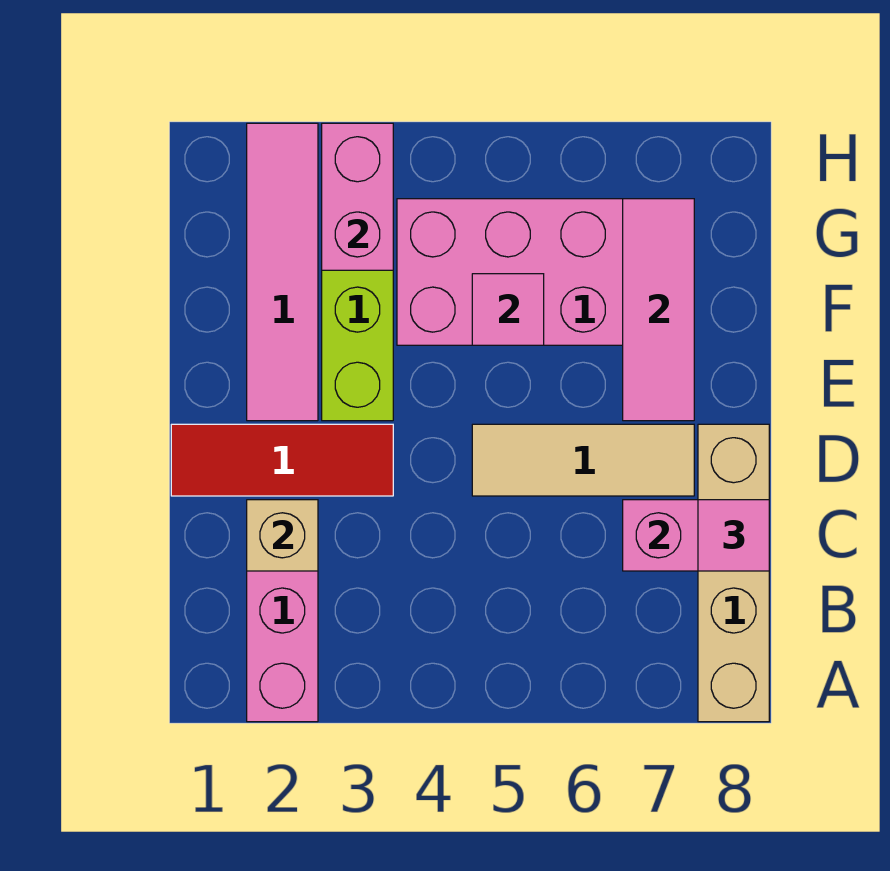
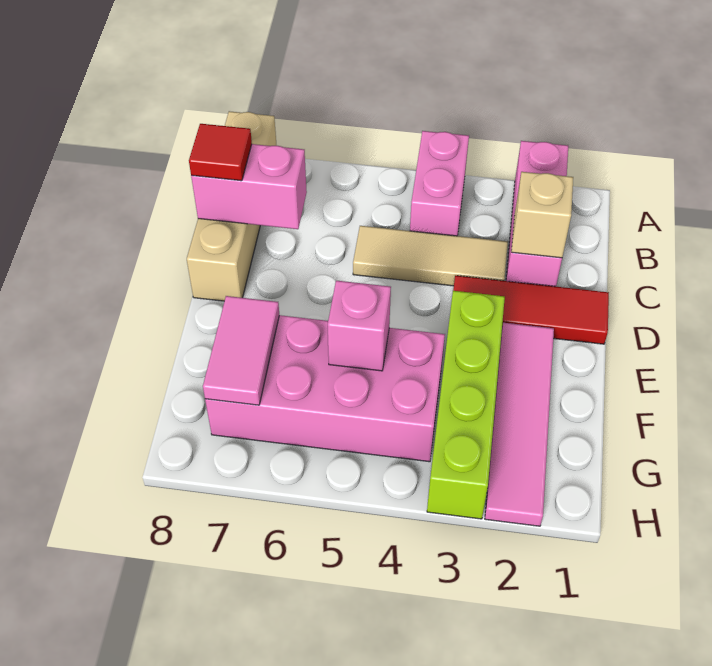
pink 1x1 tile [698,500,769,571] -> red 1x1 tile [189,124,252,181]
tan 1x3 tile [472,424,694,496] -> tan 1x3 tile moved to [353,226,508,286]
pink 1x3 tile [623,199,694,421] -> pink 1x2 tile [203,296,279,405]
pink 1x1 tile [472,274,544,345] -> pink 1x1 brick [328,281,391,371]
pink 1x2 brick [322,123,393,270] -> pink 1x2 brick moved to [410,131,469,236]

